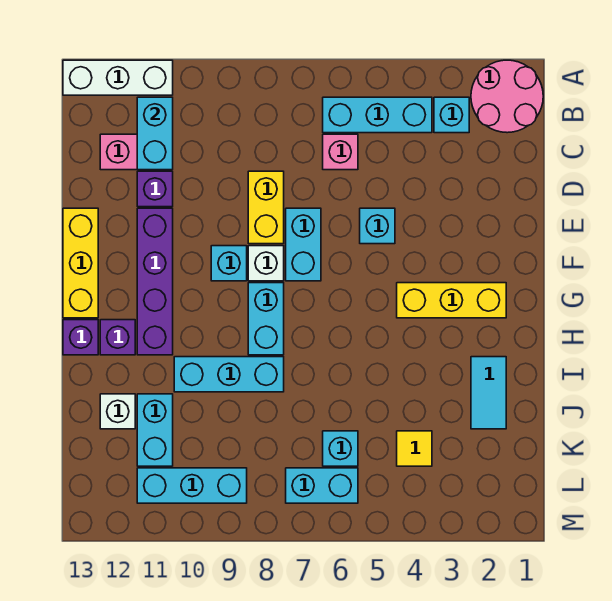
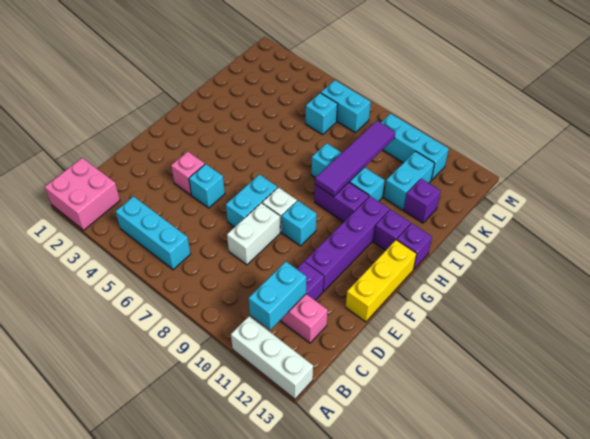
pink 2x2 round brick [471,60,543,133] -> pink 2x2 brick [45,158,120,230]
cyan 1x1 brick [434,97,469,133] -> none
pink 1x1 brick [323,134,358,170] -> pink 1x1 brick moved to [171,152,205,195]
yellow 1x2 brick [248,171,284,244] -> white 1x2 brick [227,203,280,265]
yellow 1x3 brick [397,283,506,318] -> none
cyan 1x2 brick [248,283,284,355] -> none
none -> purple 1x2 brick [315,182,369,222]
none -> purple 1x4 tile [315,121,395,197]
cyan 1x2 tile [471,357,506,429] -> none
white 1x1 brick [100,394,135,429] -> purple 1x1 brick [404,179,441,223]
yellow 1x1 tile [397,431,432,466] -> none

